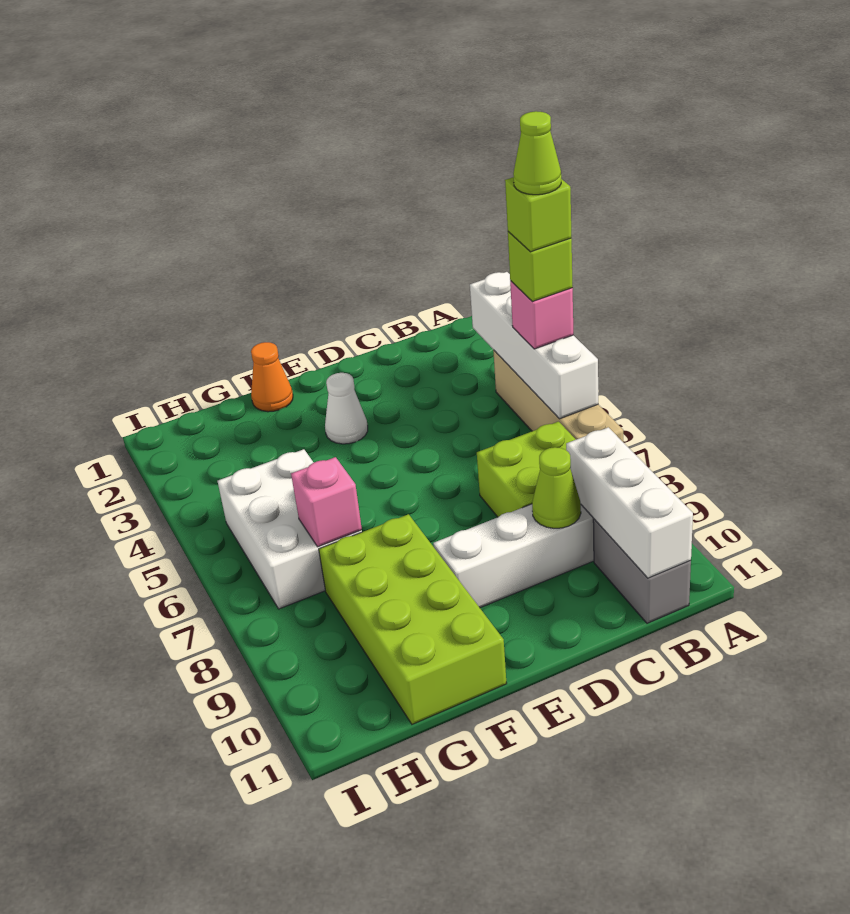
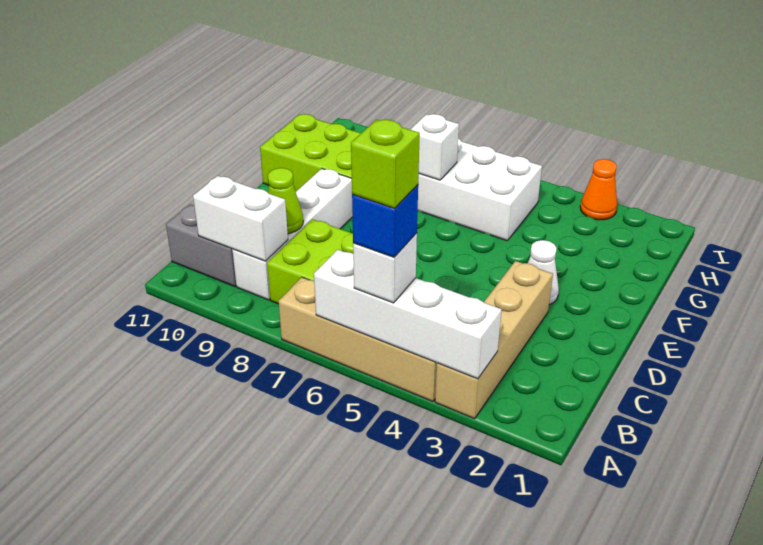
none -> tan 1x4 brick [435,261,553,419]
pink 1x1 brick [510,281,574,349] -> white 1x1 brick [353,233,417,303]
lime 1x1 brick [508,232,573,302] -> blue 1x1 brick [352,185,418,257]
lime 1x1 cone [513,111,561,195] -> none
white 1x3 brick [566,427,693,578] -> white 1x2 brick [193,176,288,261]
orange 1x1 cone [251,342,293,412] -> orange 1x1 cone moved to [580,159,617,220]
pink 1x1 brick [291,457,362,547] -> white 1x1 brick [410,114,459,180]

